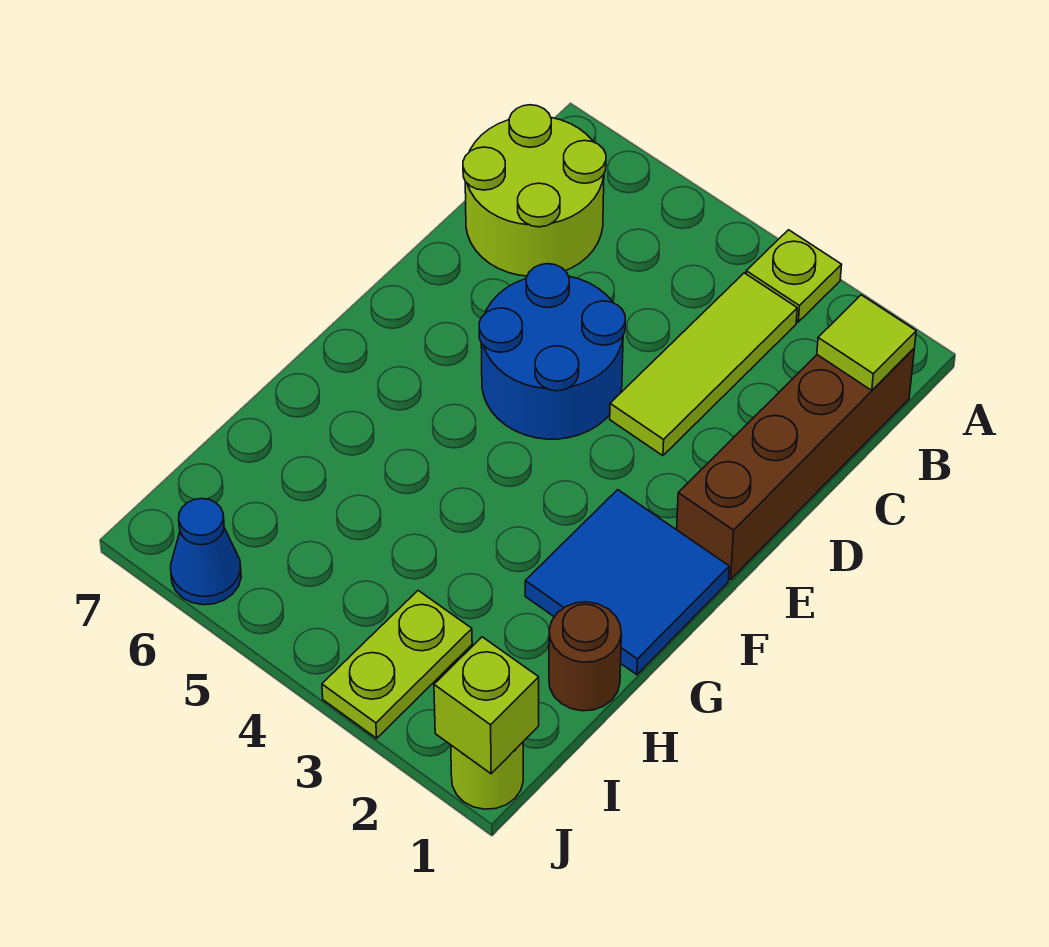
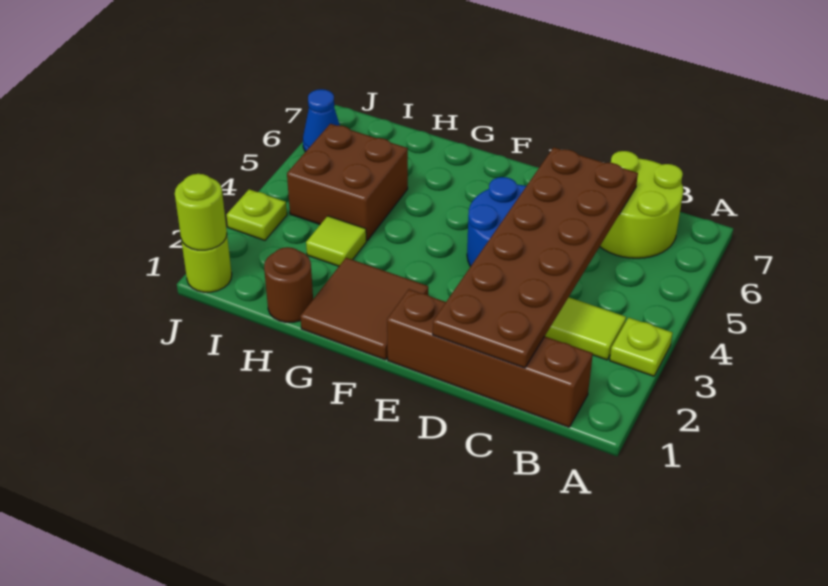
lime 1x1 tile [817,295,916,390] -> lime 1x1 tile moved to [306,216,366,266]
none -> brown 2x6 plate [433,147,638,368]
blue 2x2 tile [525,490,729,675] -> brown 2x2 tile [300,258,428,360]
none -> brown 2x2 brick [287,124,408,240]
lime 1x2 plate [322,591,472,738] -> lime 1x1 plate [227,189,287,240]
lime 1x1 brick [434,637,539,774] -> lime 1x1 round brick [175,174,227,250]

